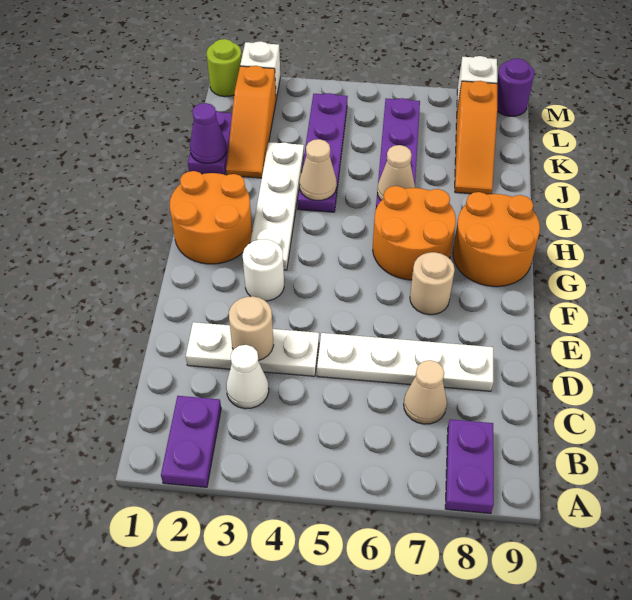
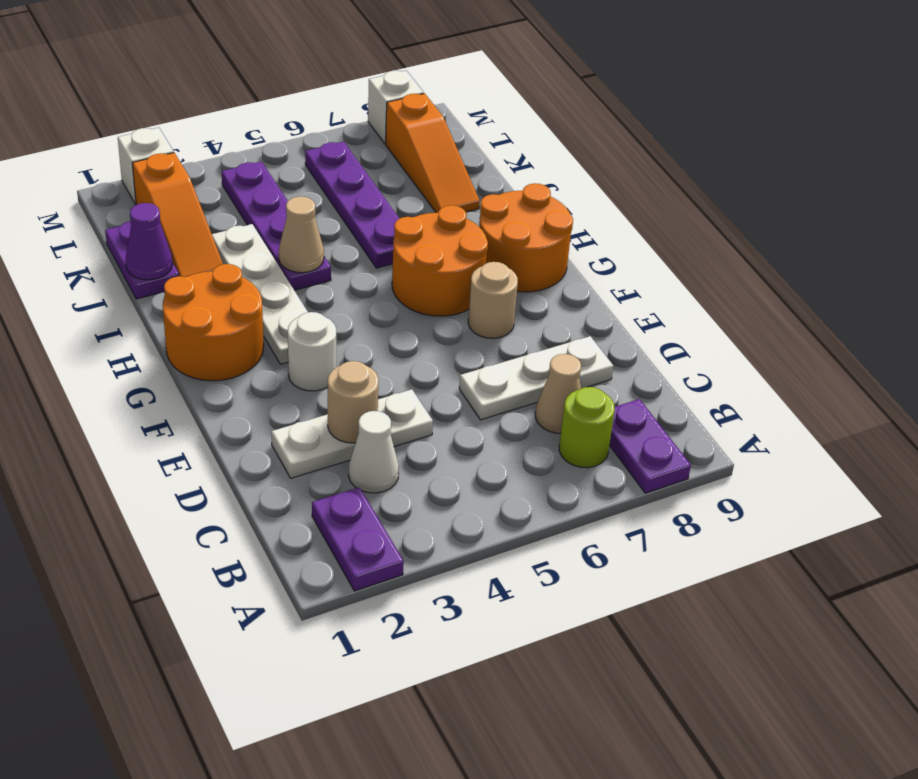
white 1x4 plate [317,333,493,391] -> white 1x3 plate [459,336,613,420]
tan 1x1 cone [377,145,415,200] -> none
lime 1x1 round brick [207,39,242,97] -> lime 1x1 round brick moved to [559,387,615,468]
purple 1x1 round brick [497,58,534,116] -> none

